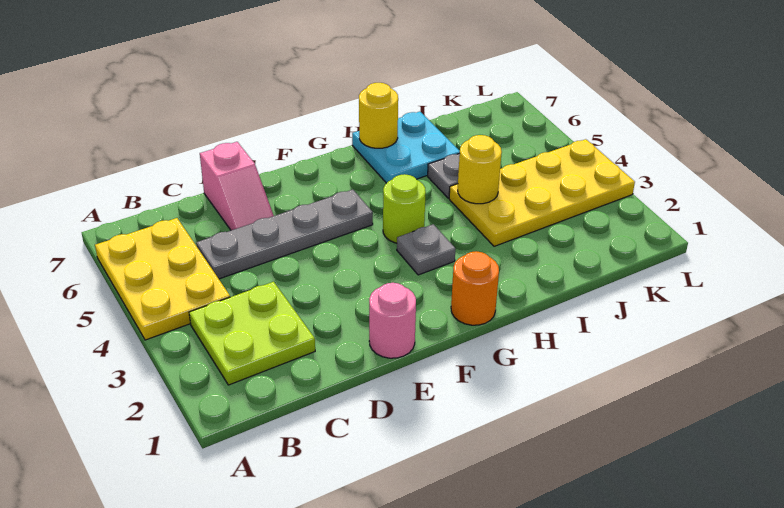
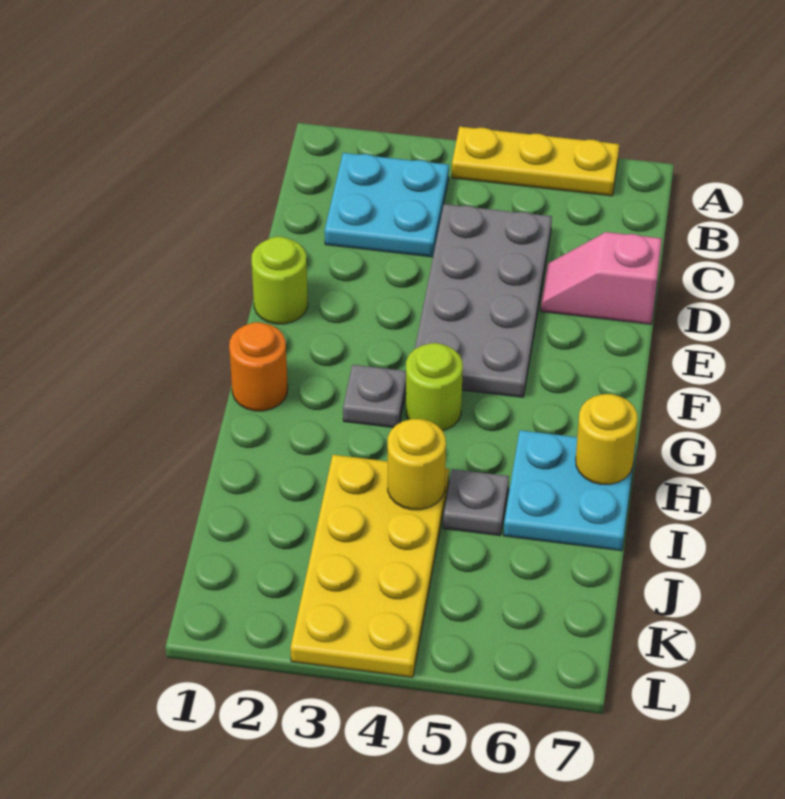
yellow 2x3 plate [95,218,230,340] -> yellow 1x3 plate [452,127,619,196]
lime 2x2 plate [189,282,315,385] -> cyan 2x2 plate [325,153,449,257]
grey 1x4 plate [196,190,373,279] -> grey 2x4 plate [415,204,552,397]
pink 1x1 round brick [369,283,416,358] -> lime 1x1 round brick [252,237,308,324]

